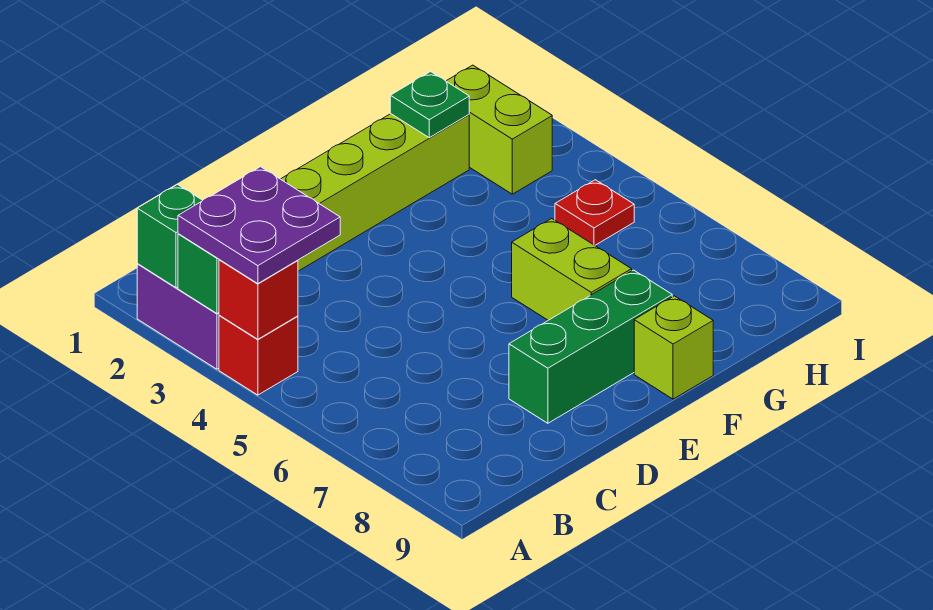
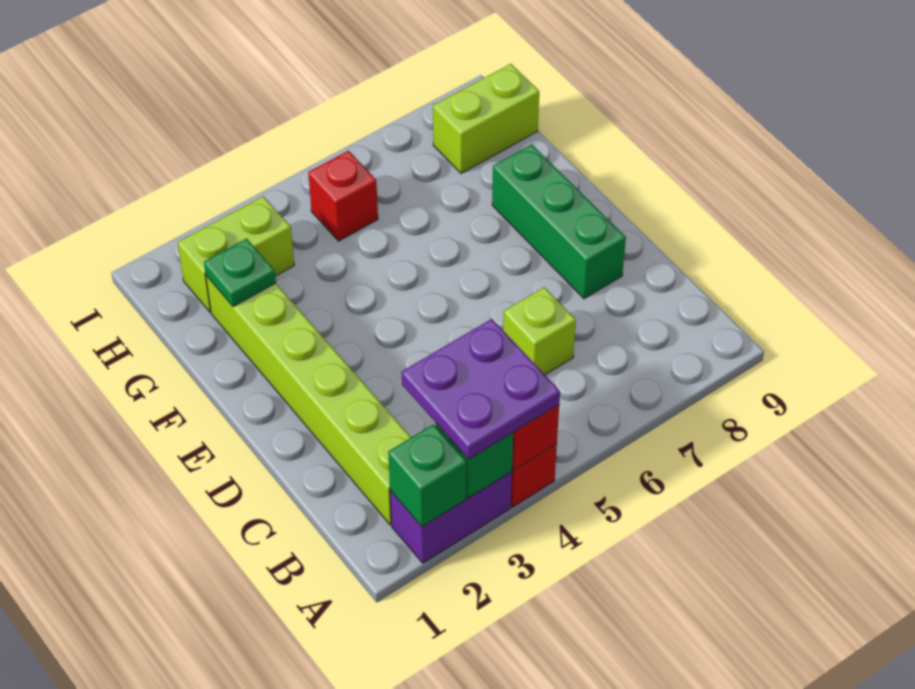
lime 1x2 brick [512,219,632,320] -> lime 1x2 brick moved to [433,64,539,174]
lime 1x1 brick [634,296,713,399] -> lime 1x1 brick moved to [503,287,576,375]
red 1x1 plate [555,180,634,245] -> red 1x1 brick [308,151,378,241]

